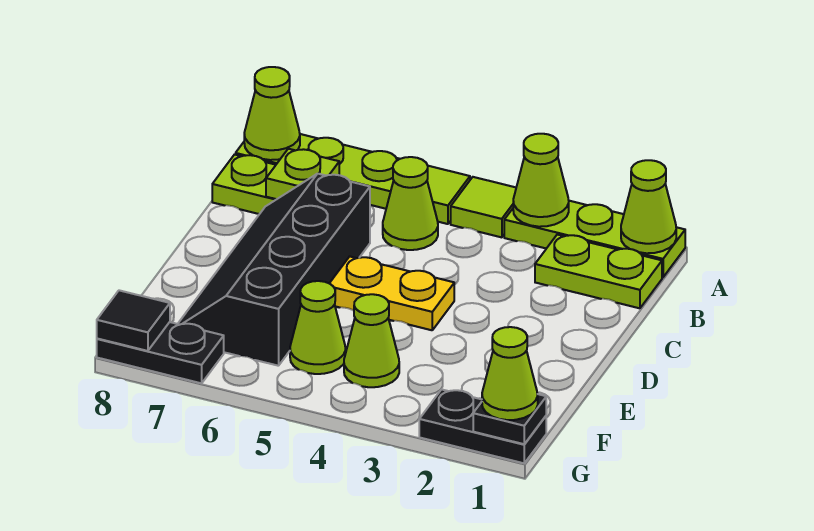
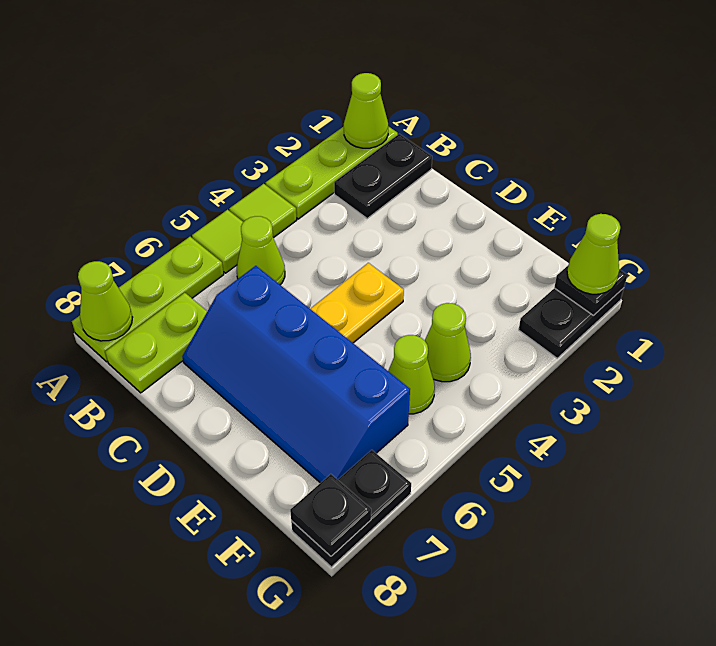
lime 1x1 cone [513,134,569,227] -> none
lime 1x2 plate [535,235,662,308] -> black 1x2 plate [334,134,432,218]
lime 1x1 plate [266,149,339,199] -> none
black 2x4 slope [178,174,370,366] -> blue 2x4 slope [182,266,410,483]
black 1x1 tile [97,290,170,351] -> black 1x1 plate [290,474,371,556]

